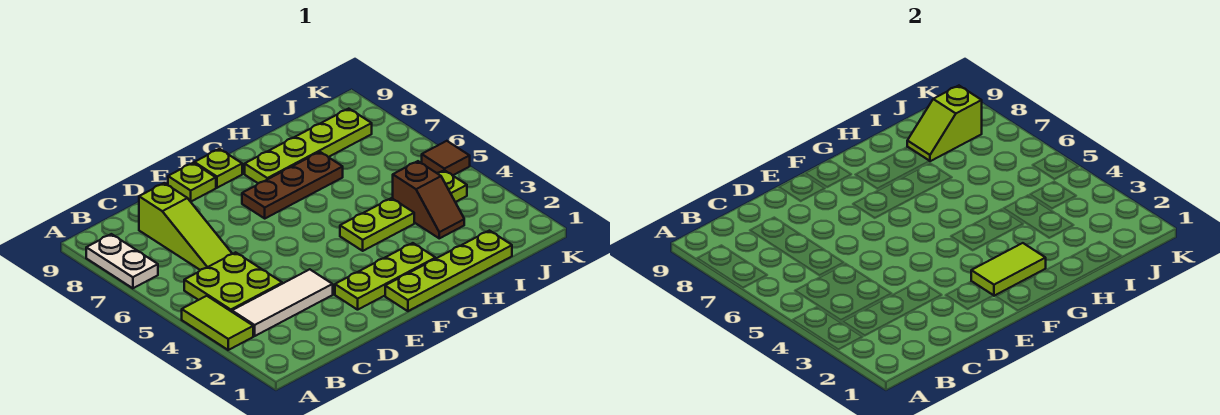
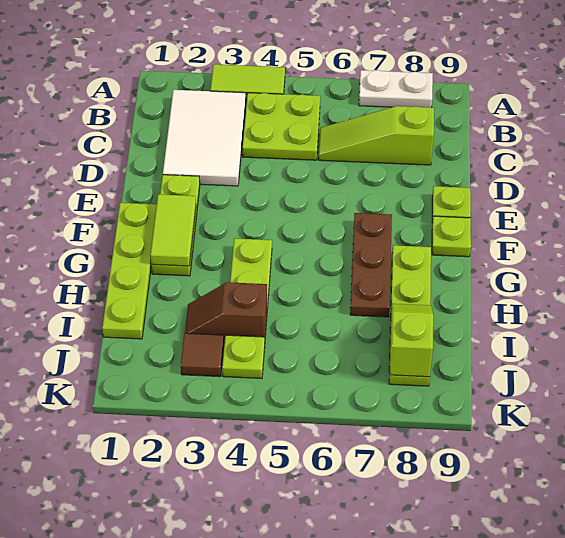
white 1x3 tile [232,269,333,336] -> white 2x3 tile [163,90,246,186]
brown 1x1 tile [422,141,470,175] -> brown 1x1 tile moved to [181,333,224,377]

